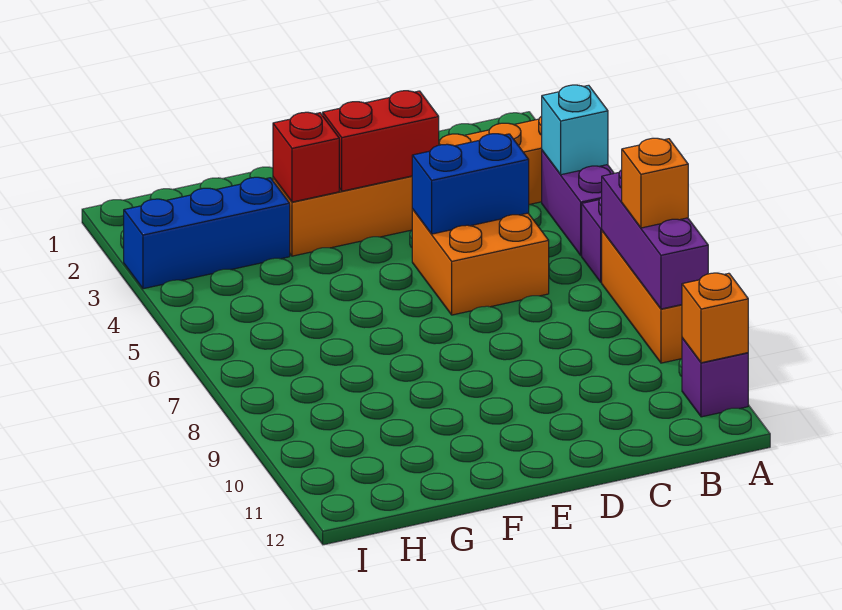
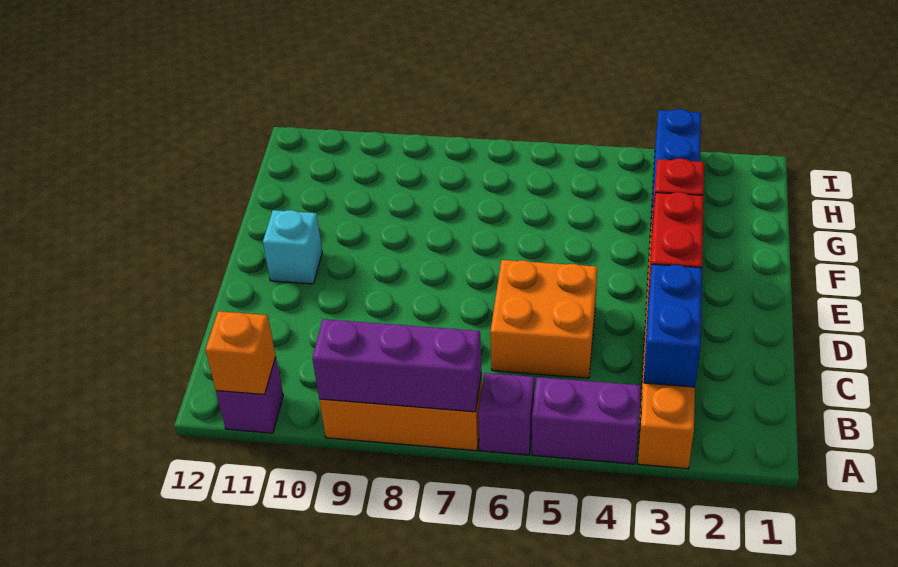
cyan 1x1 brick [542,85,608,175] -> cyan 1x1 brick moved to [263,210,322,284]
orange 1x1 brick [622,138,688,228] -> none
blue 1x2 brick [412,134,529,234] -> blue 1x2 brick moved to [644,264,702,387]

